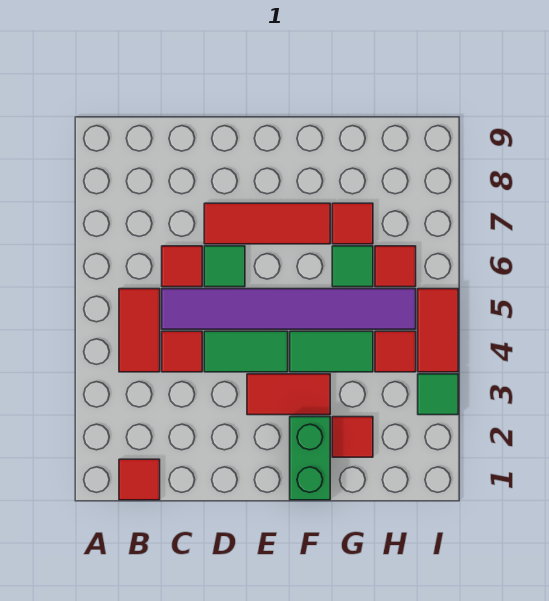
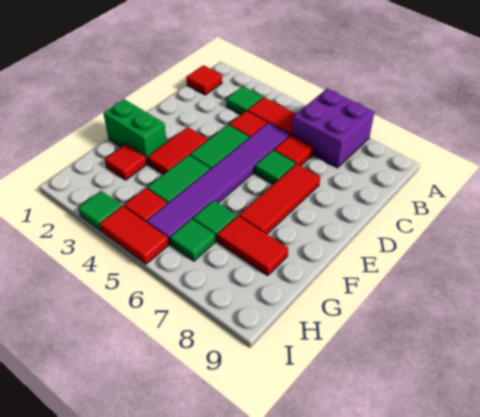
none -> purple 2x2 brick [292,89,374,168]
none -> green 1x1 tile [226,86,263,114]
red 1x1 tile [332,203,373,244] -> red 1x2 tile [217,216,288,275]
red 1x1 tile [375,246,416,287] -> green 1x1 tile [170,219,215,261]

